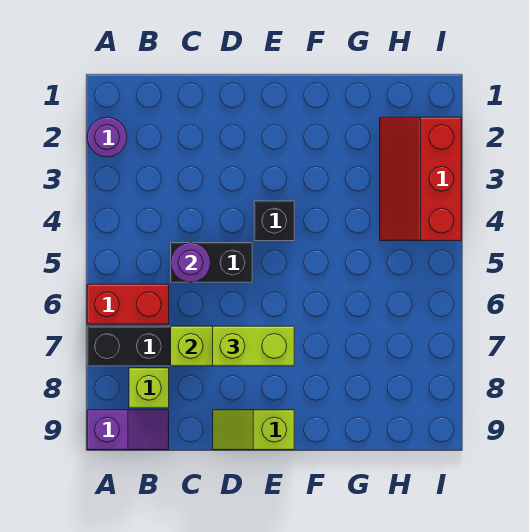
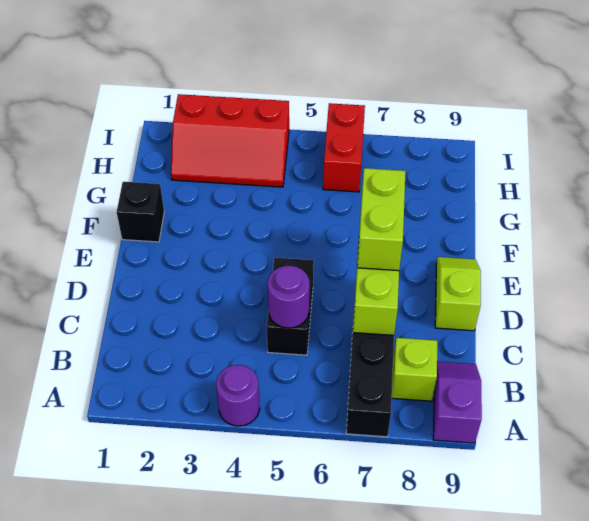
purple 1x1 round brick [87,117,127,157] -> purple 1x1 round brick moved to [216,365,260,426]
red 1x2 brick [87,284,169,324] -> red 1x2 brick moved to [323,103,365,192]
lime 1x2 slope [213,410,294,450] -> lime 1x2 slope turned to [435,257,481,331]
black 1x1 brick [254,201,294,241] -> black 1x1 brick moved to [117,182,164,242]

